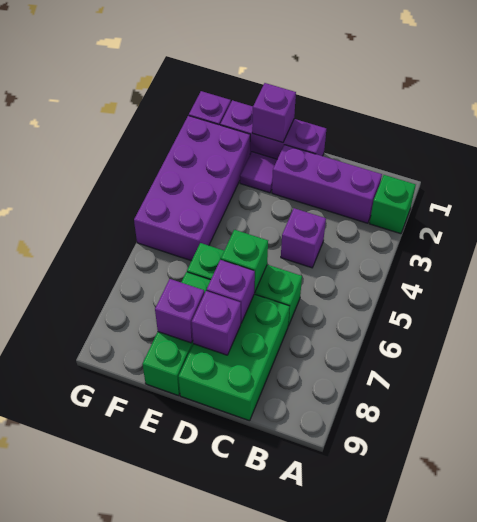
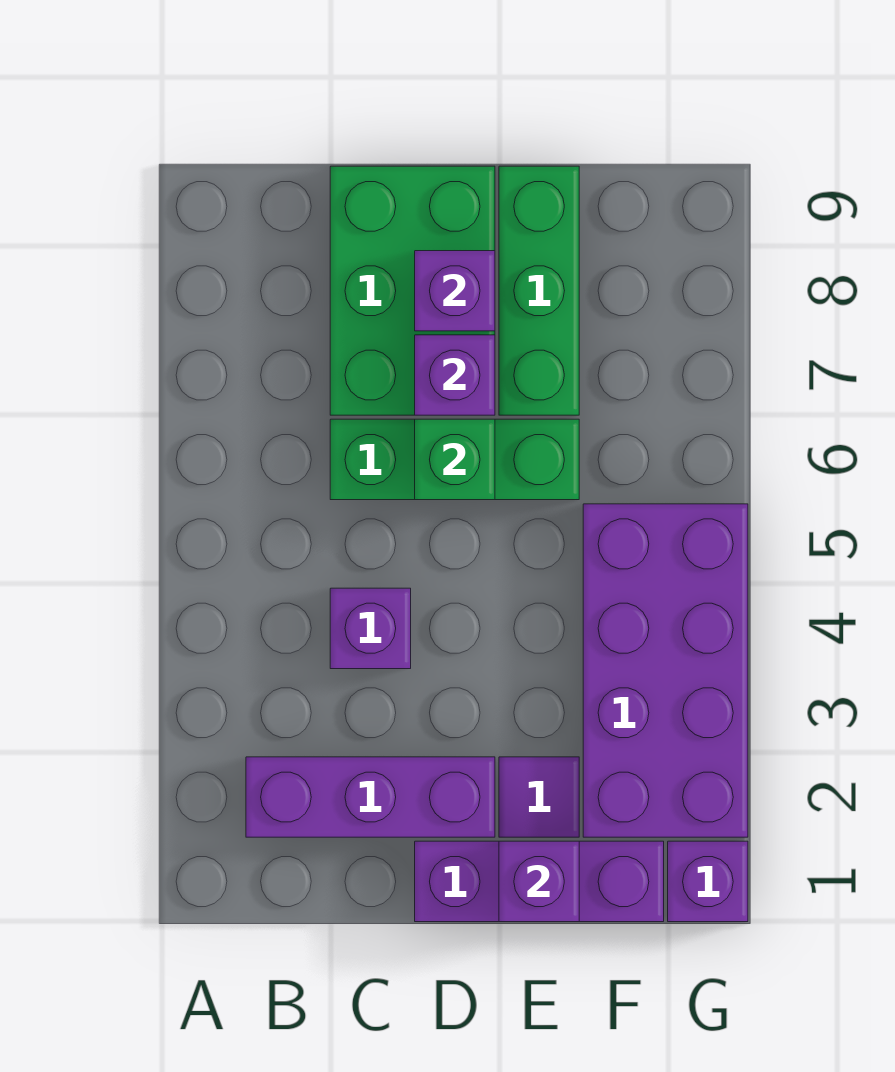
green 1x1 brick [370,175,416,234] -> none
purple 1x1 brick [155,279,204,343] -> none

